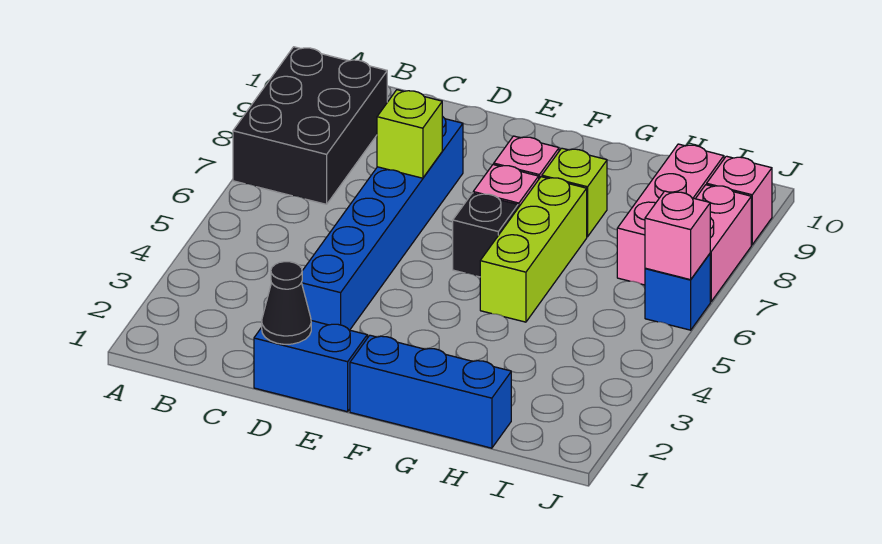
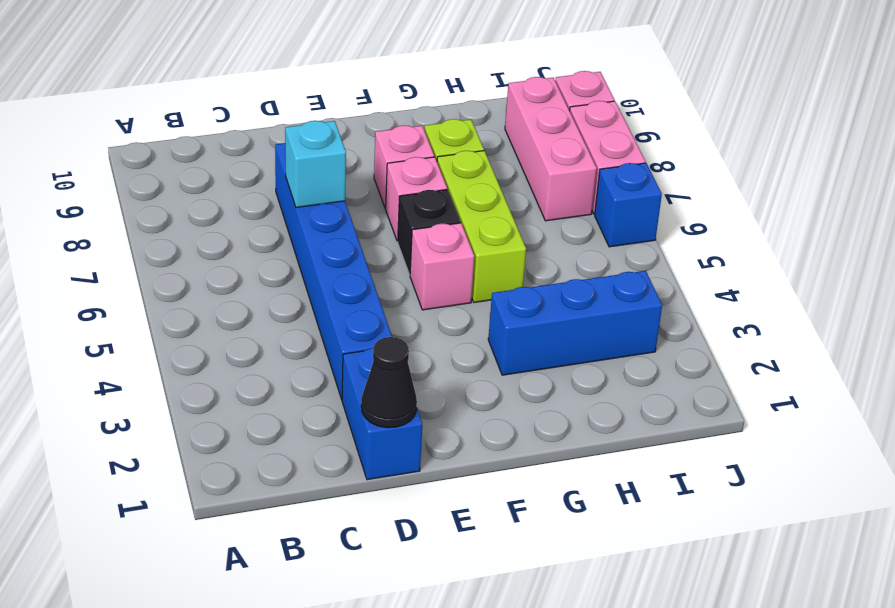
black 2x3 brick [233,47,387,204] -> none
blue 1x2 brick [254,321,367,412] -> blue 1x2 brick turned to [342,348,422,480]
lime 1x1 brick [377,90,442,178] -> cyan 1x1 brick [285,121,346,207]
blue 1x3 brick [350,335,511,448] -> blue 1x3 brick moved to [488,271,662,375]
pink 1x1 brick [645,191,710,280] -> pink 1x1 brick moved to [410,223,474,310]

